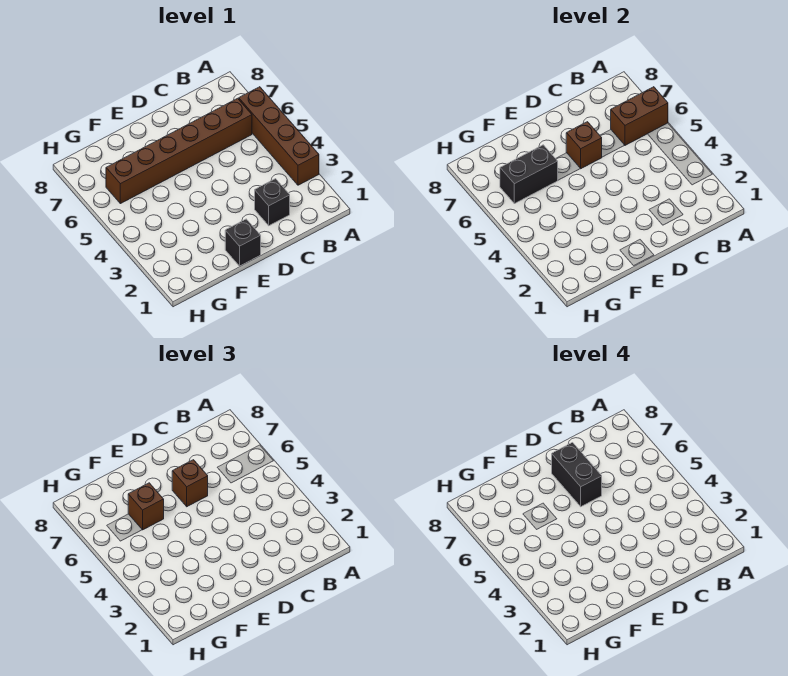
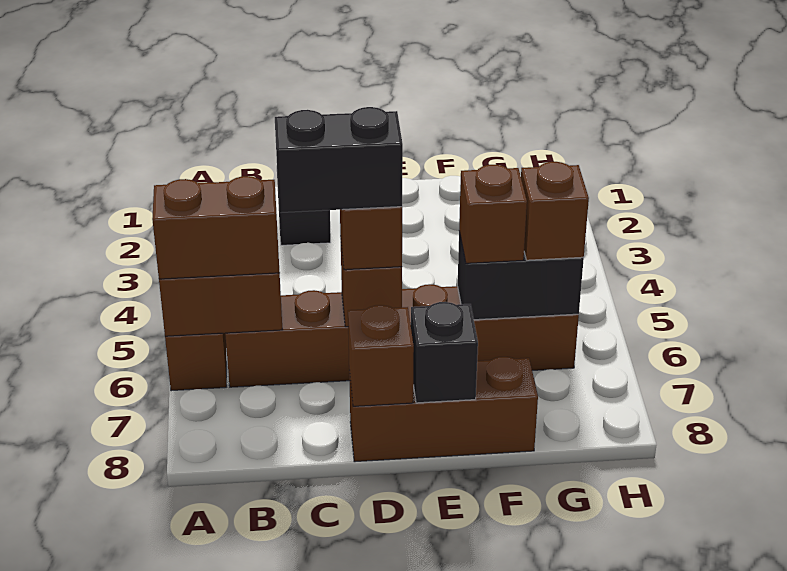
none -> brown 1x2 brick [152,176,280,279]
black 1x2 brick [552,443,602,507] -> black 1x2 brick turned to [275,107,403,213]
none -> brown 1x3 brick [349,357,538,462]
none -> brown 1x1 brick [348,305,414,406]
black 1x1 brick [225,219,261,266] -> black 1x1 brick moved to [410,302,478,403]
none -> brown 1x1 brick [521,162,589,260]

